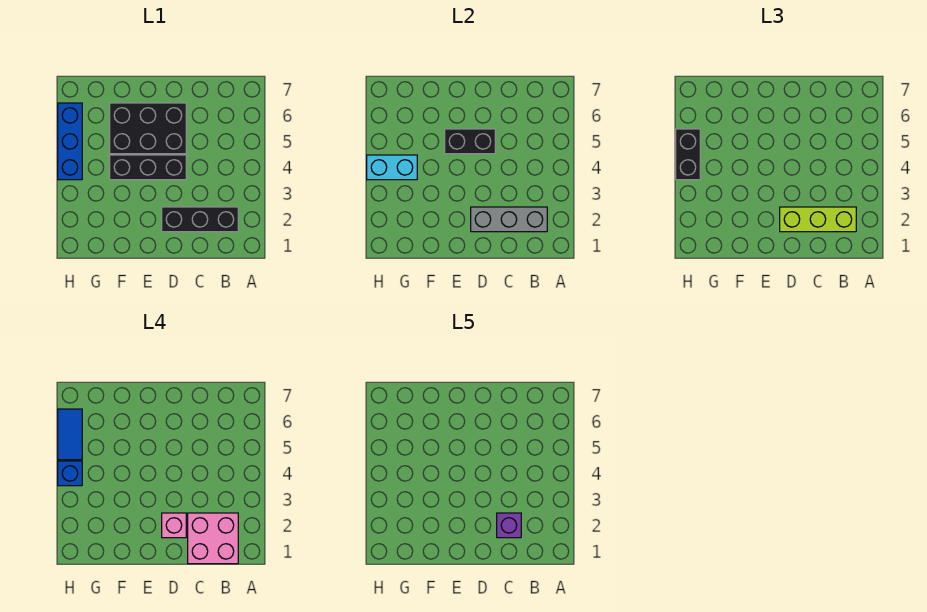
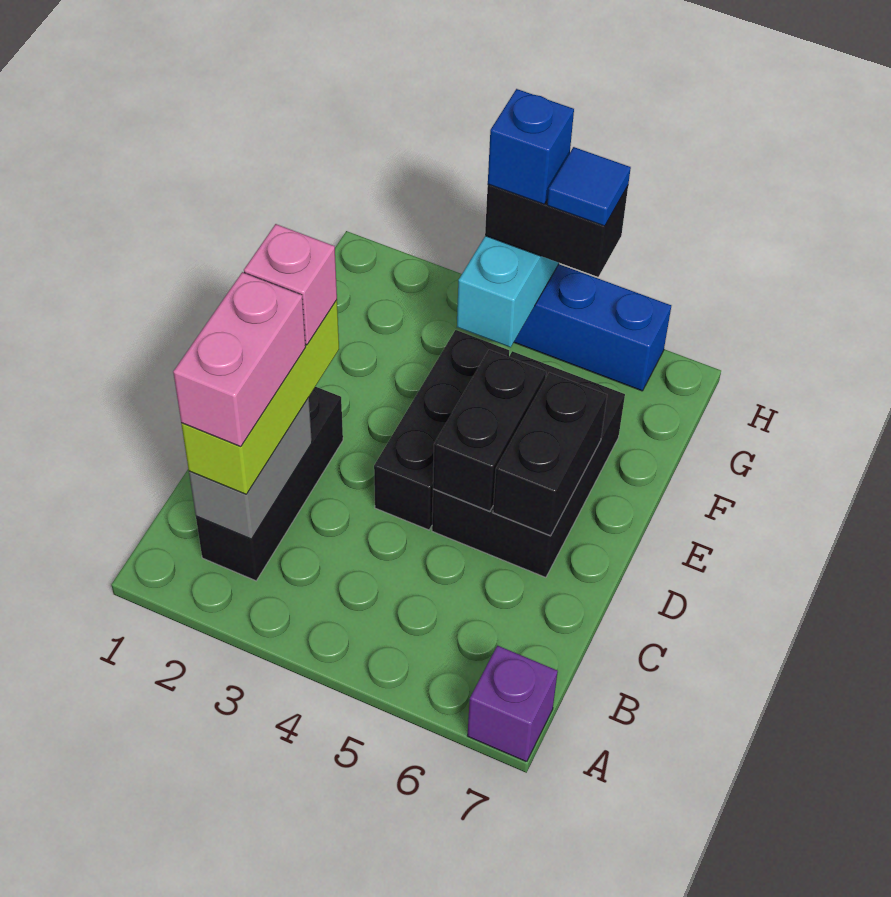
pink 2x2 brick [188,513,238,564] -> pink 1x2 brick [173,272,306,447]
grey 1x3 brick [471,207,547,232] -> grey 1x2 brick [189,397,312,539]
purple 1x1 brick [497,513,521,538] -> purple 1x1 brick moved to [468,646,558,762]
none -> black 1x2 brick [493,373,607,536]
blue 1x2 tile [58,409,82,460] -> blue 1x1 tile [547,147,631,226]

